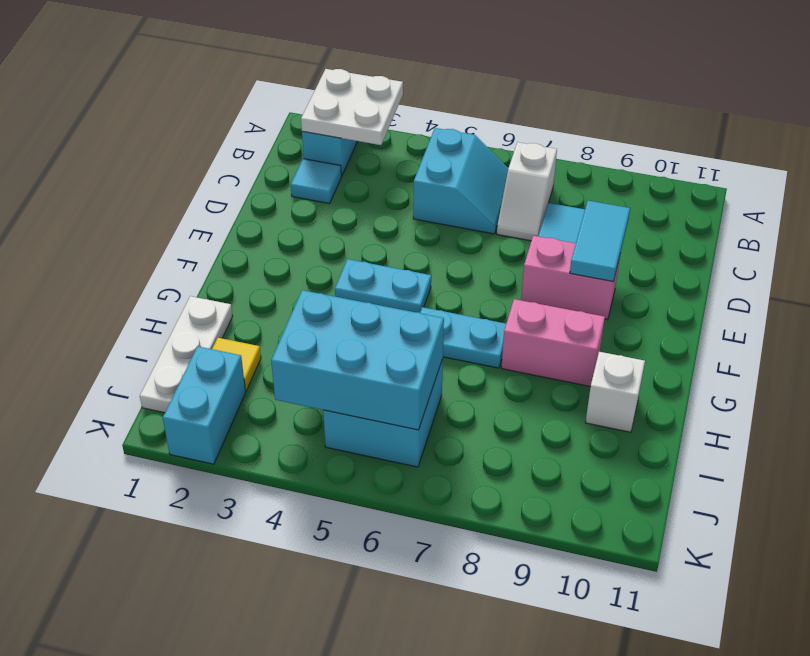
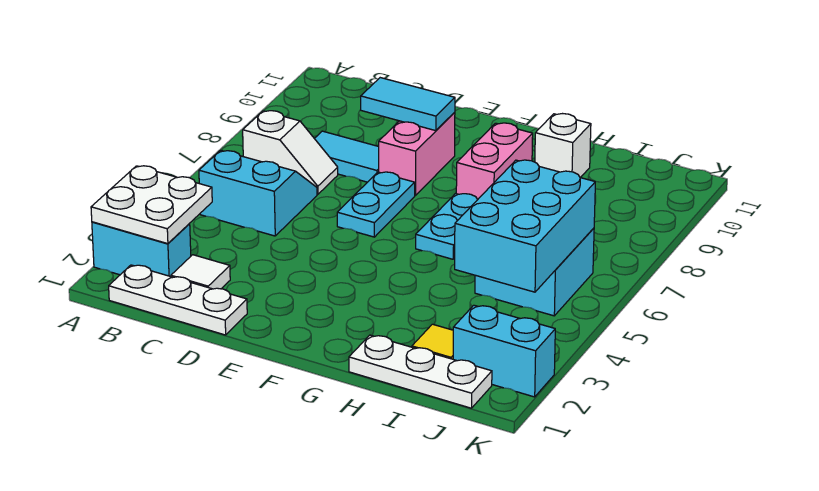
none -> white 1x3 plate [109,265,247,335]
cyan 1x1 tile [291,159,341,204] -> white 1x1 tile [171,255,230,289]
cyan 1x2 plate [335,259,431,313] -> cyan 1x2 plate moved to [337,172,415,237]

